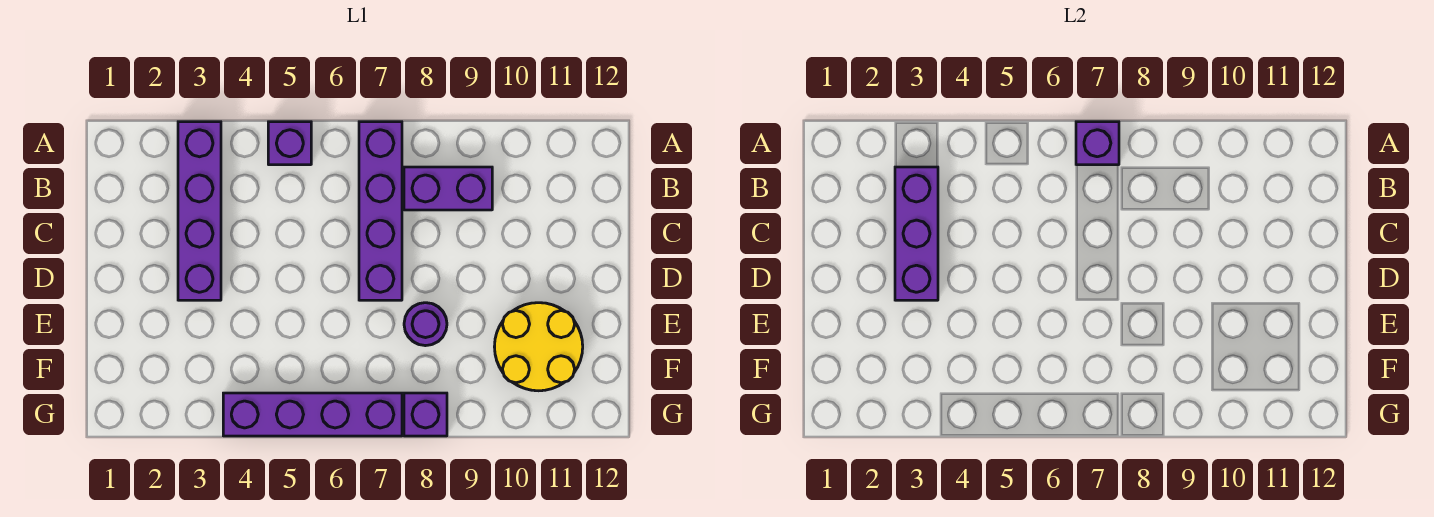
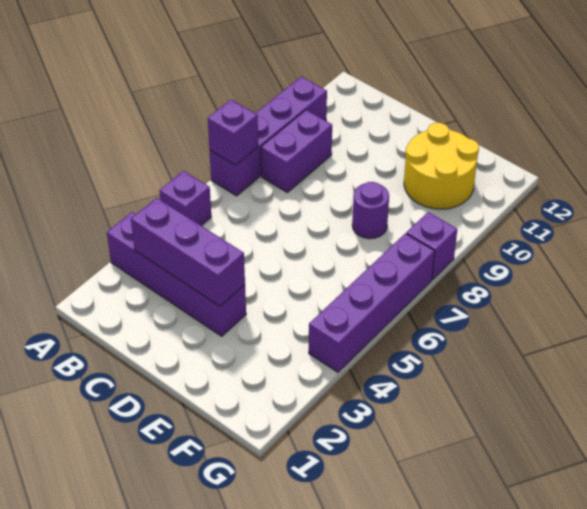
purple 1x4 brick [359,122,402,300] -> purple 1x4 brick turned to [209,76,327,196]

